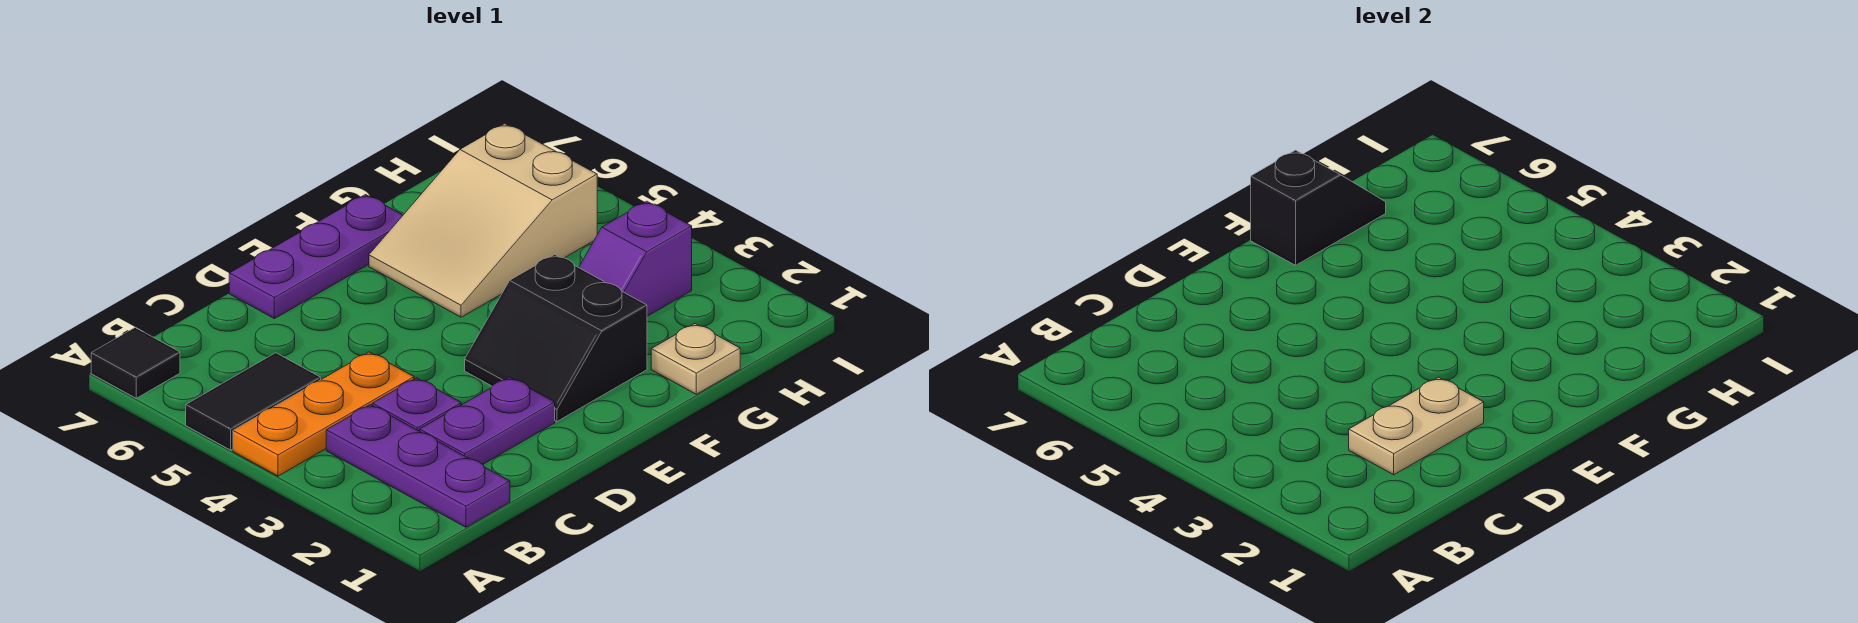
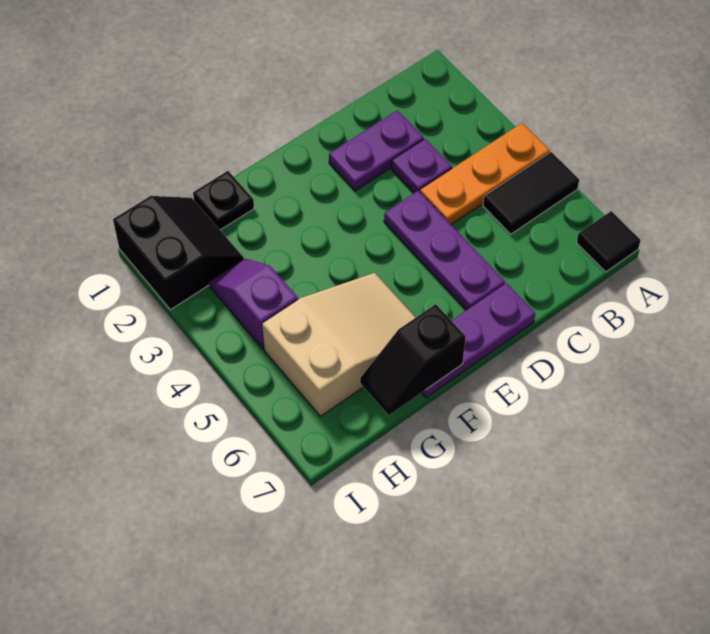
purple 1x3 plate [326,405,510,527] -> purple 1x3 plate moved to [384,191,505,310]
tan 1x2 plate [1349,377,1484,475] -> none
black 2x2 slope [465,255,647,422] -> black 2x2 slope moved to [113,196,244,310]
tan 1x1 plate [651,323,740,394] -> black 1x1 plate [193,171,254,230]
purple 1x2 slope [579,201,692,316] -> purple 1x2 slope turned to [209,259,298,349]

